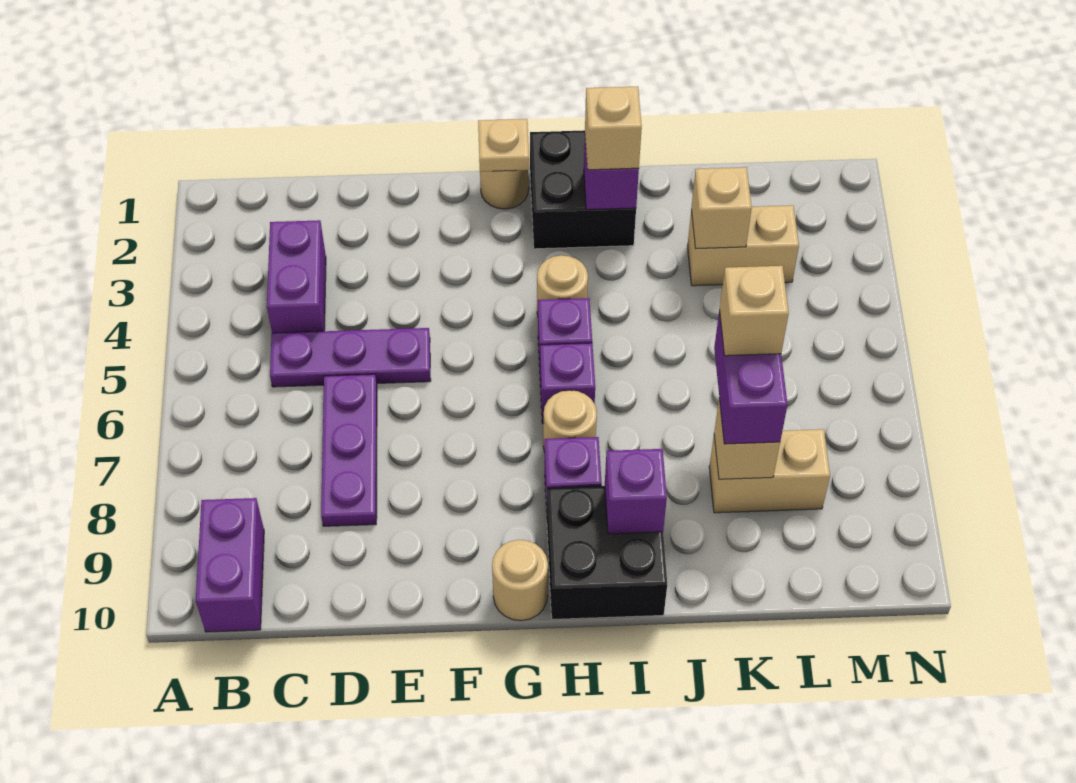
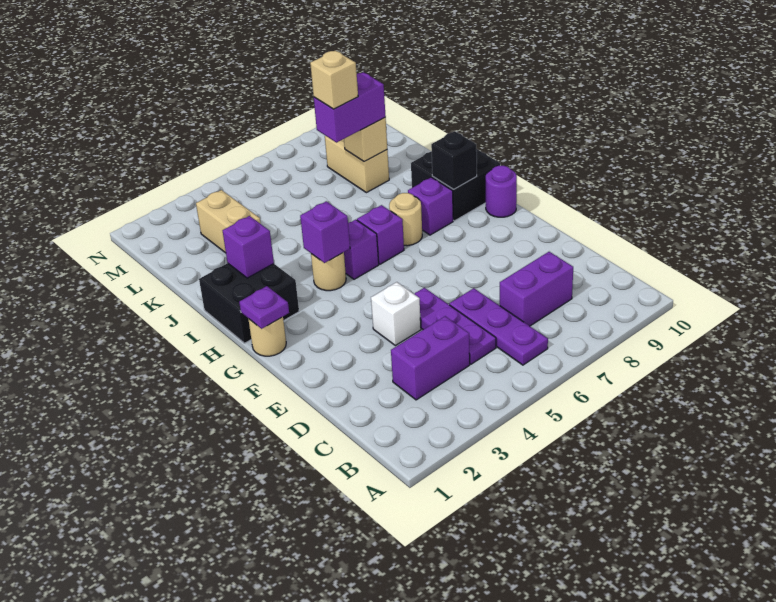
purple 1x2 brick [196,498,264,632] -> purple 1x2 brick moved to [500,252,573,326]
purple 1x3 plate [321,374,377,526] -> purple 1x3 plate turned to [449,288,548,365]
none -> white 1x1 brick [371,282,421,346]
tan 1x1 plate [478,119,529,172] -> purple 1x1 plate [239,286,289,329]
tan 1x1 round brick [492,540,548,621] -> purple 1x1 round brick [486,166,517,217]
none -> black 1x1 brick [431,131,477,189]
tan 1x1 brick [585,87,642,170] -> none
purple 1x1 brick [605,449,667,534] -> purple 1x1 brick moved to [300,201,350,263]
tan 1x1 brick [691,167,752,249] -> none

